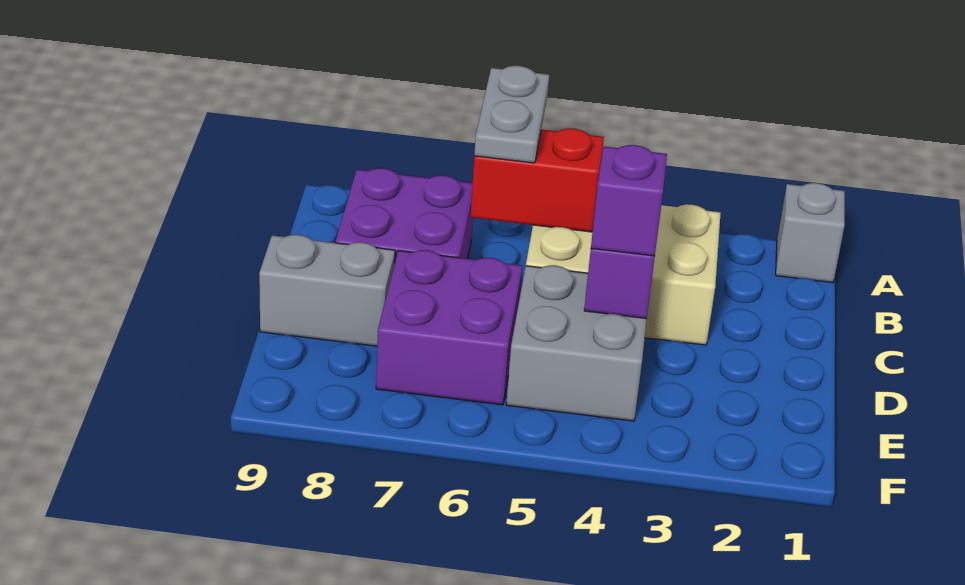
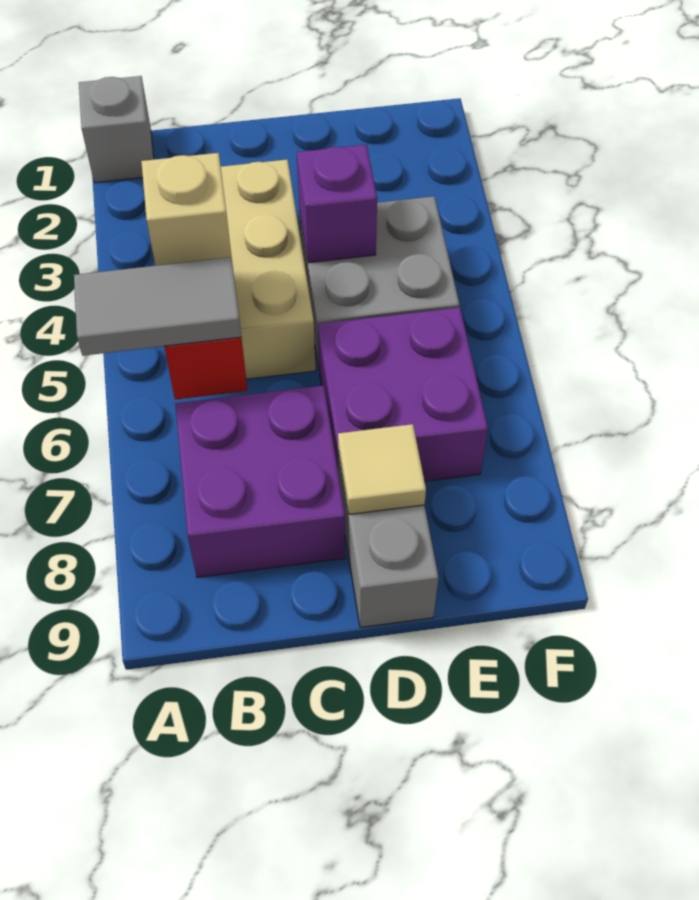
grey 1x2 plate [474,66,549,163] -> grey 1x2 tile [74,257,241,356]
none -> tan 1x1 brick [141,153,231,266]
purple 1x1 brick [591,145,667,256] -> none
none -> tan 1x1 tile [338,424,426,514]

